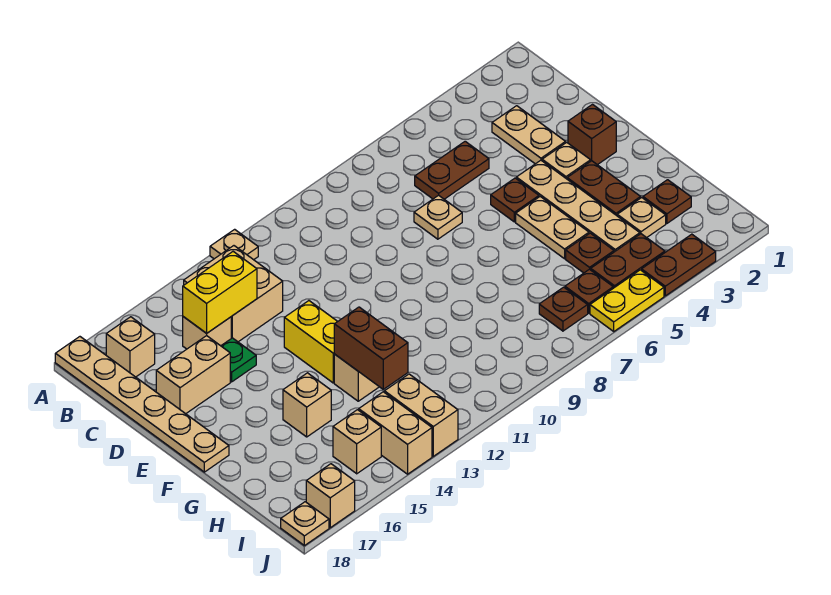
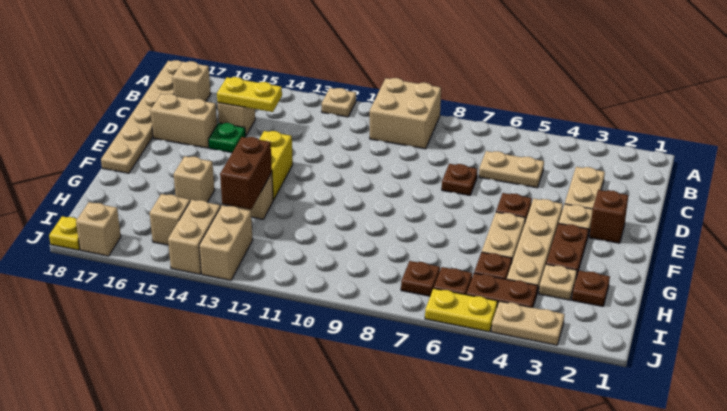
tan 2x2 brick [184,246,283,342] -> tan 2x2 brick moved to [370,78,441,149]
brown 1x2 plate [415,141,489,199] -> tan 1x2 plate [479,151,544,188]
yellow 1x2 brick [183,252,257,333] -> yellow 1x2 plate [217,77,282,112]
tan 1x1 plate [414,195,462,239] -> brown 1x1 plate [442,164,478,195]
brown 1x2 plate [642,234,716,296] -> tan 1x2 plate [491,301,565,345]
tan 1x1 plate [281,502,329,546] -> yellow 1x1 plate [49,216,80,250]

